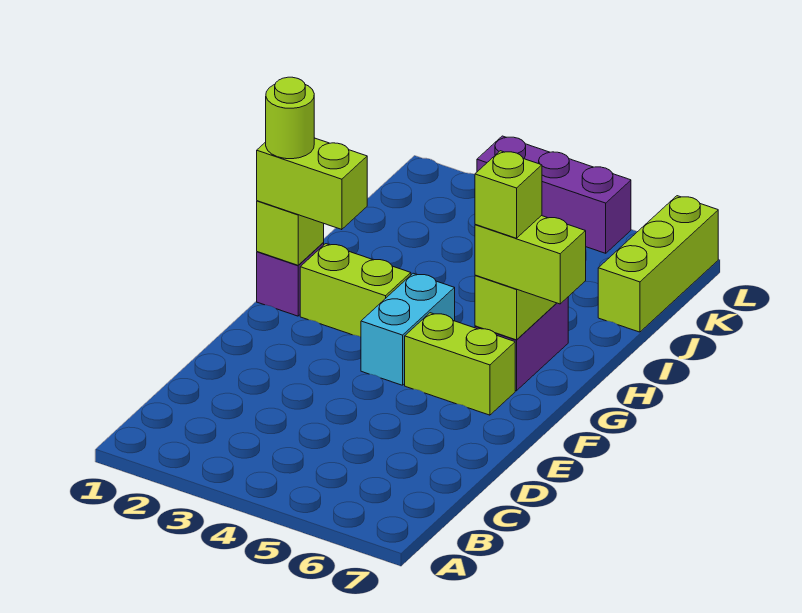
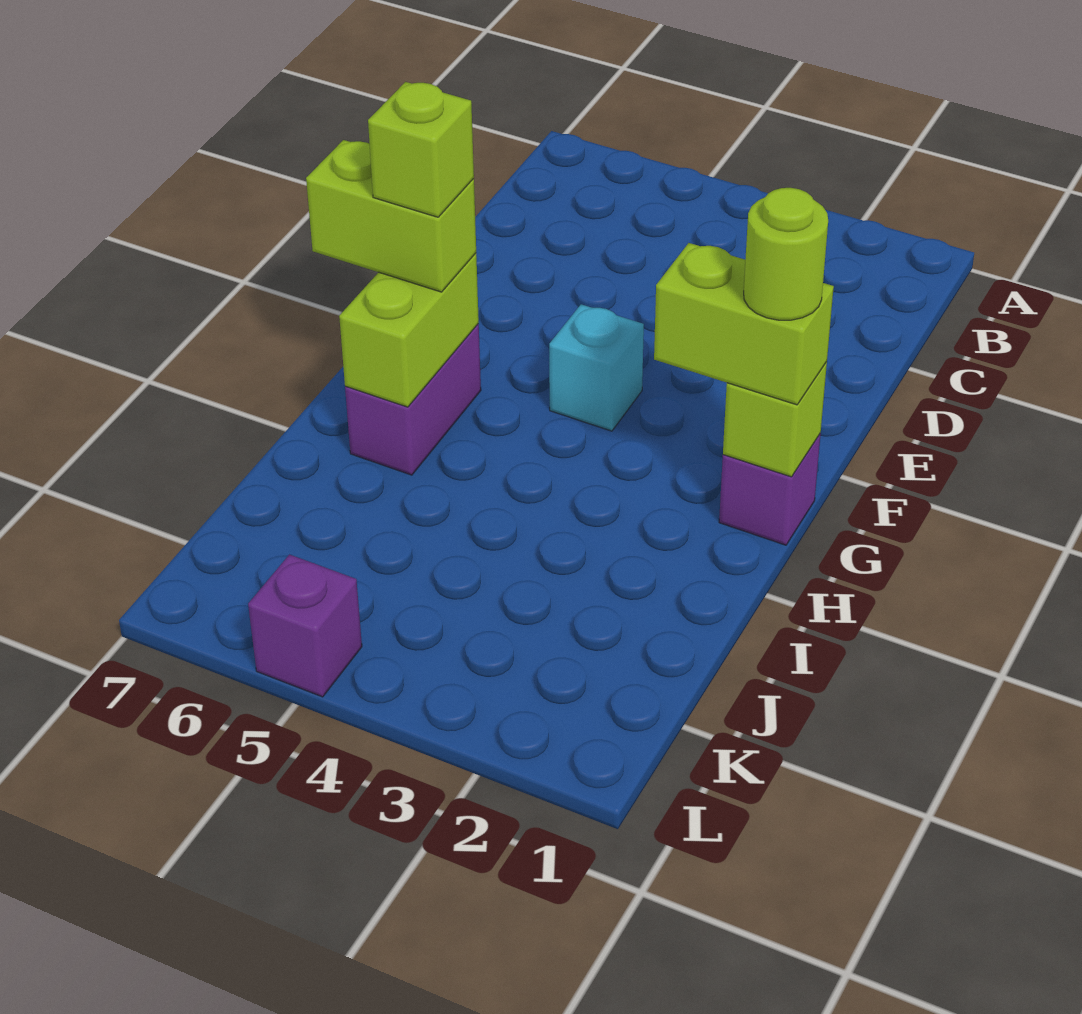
cyan 1x2 brick [361,273,455,385] -> cyan 1x1 brick [549,304,644,431]
lime 1x2 brick [405,313,515,415] -> none
lime 1x2 brick [300,244,411,337] -> none
lime 1x3 brick [598,196,718,332] -> none
purple 1x3 brick [477,136,631,253] -> purple 1x1 brick [248,555,362,697]

